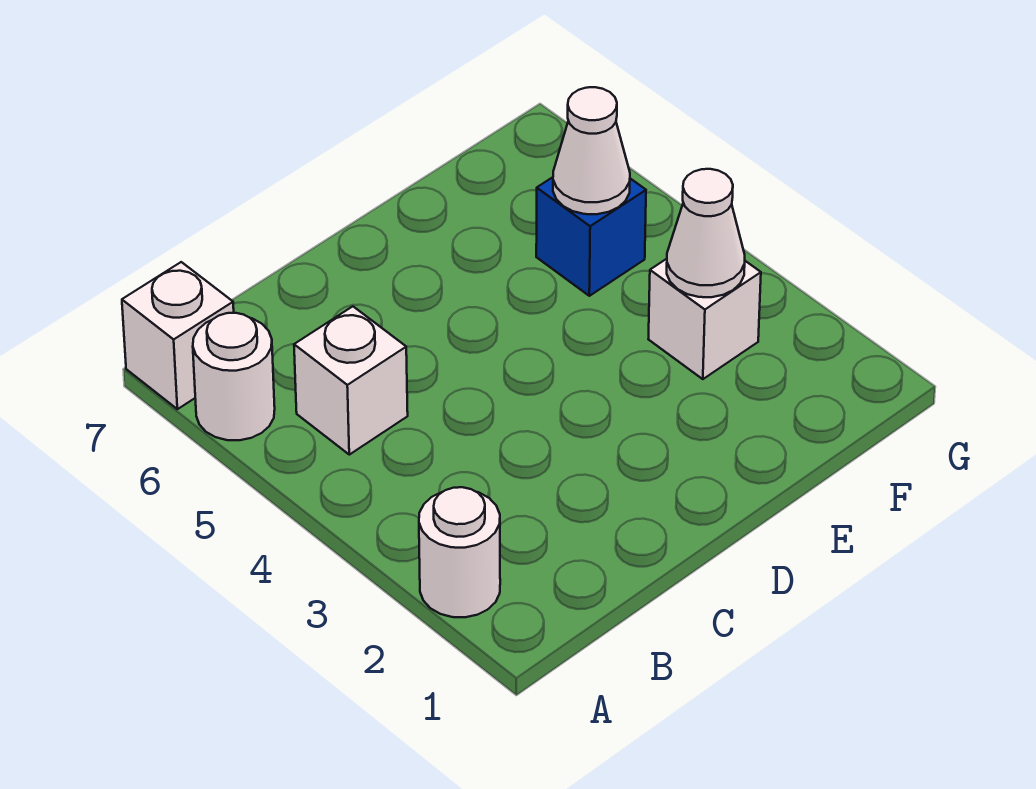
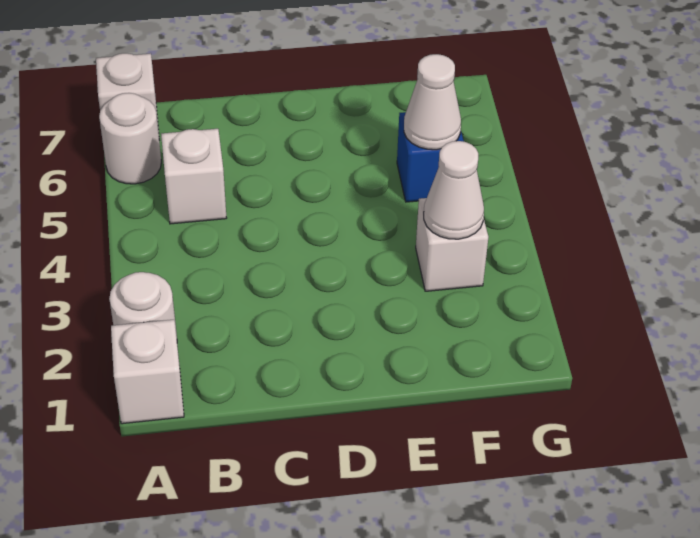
none -> white 1x1 brick [111,320,184,424]

